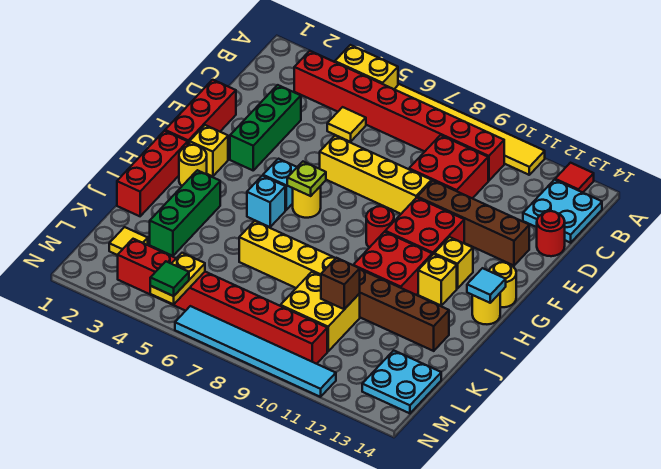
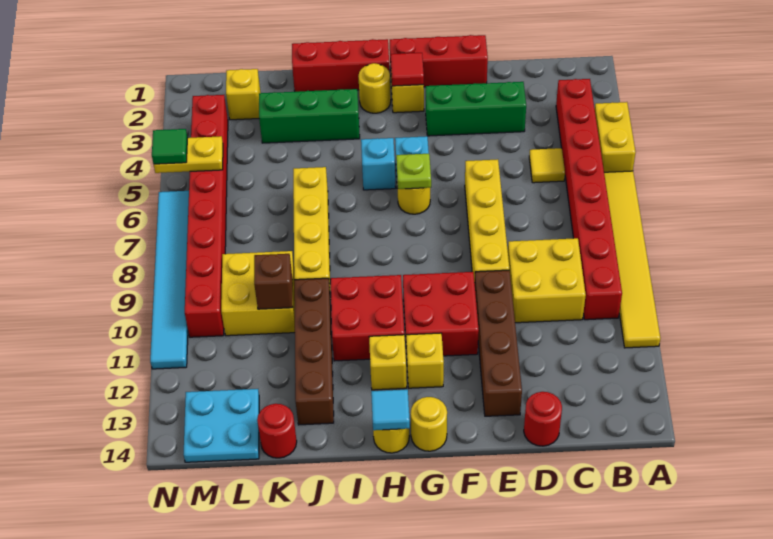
red 1x1 tile [555,163,594,192] -> red 1x1 tile moved to [391,53,424,86]
cyan 2x2 plate [523,180,602,243] -> none
red 2x2 brick [409,135,488,198] -> yellow 2x2 brick [508,238,586,323]
red 1x1 round brick [366,206,394,248] -> red 1x1 round brick moved to [257,404,297,458]
yellow 1x1 tile [109,227,148,255] -> yellow 1x1 brick [226,69,260,120]

